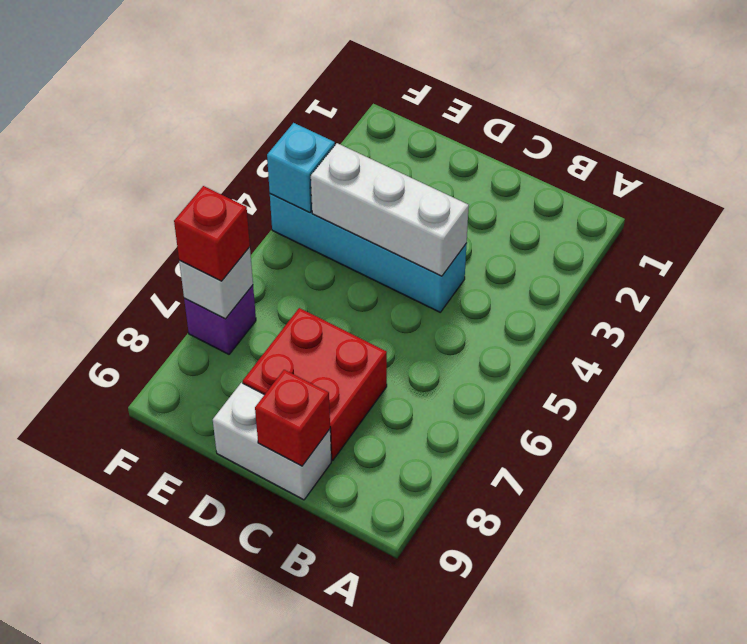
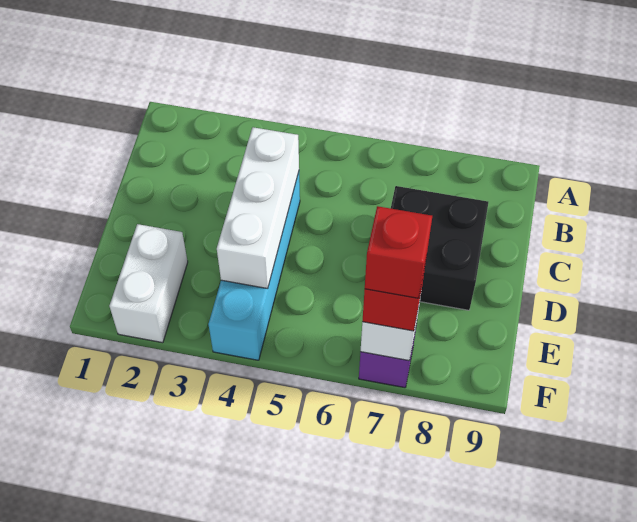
red 2x2 brick [243,308,387,460] -> black 2x2 brick [391,186,488,310]
white 1x2 brick [213,383,331,500] -> white 1x2 brick moved to [109,224,188,343]
red 1x1 brick [255,370,330,466] -> red 1x1 brick moved to [365,206,432,298]
cyan 1x1 brick [267,123,335,212] -> none

